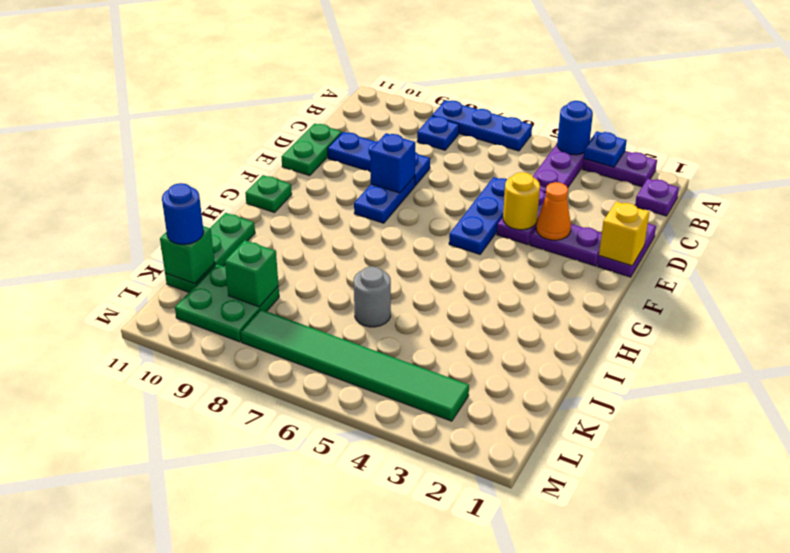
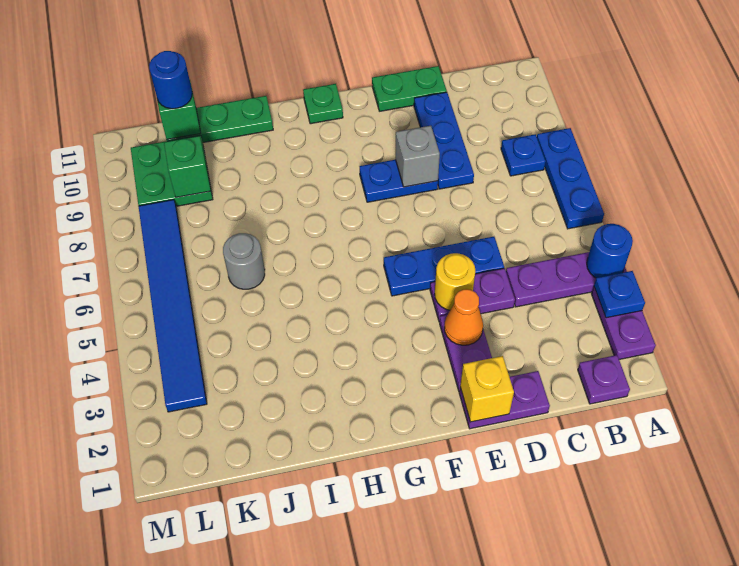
blue 1x1 brick [370,133,415,193] -> grey 1x1 brick [396,126,440,187]
green 1x6 tile [240,309,469,421] -> blue 1x6 tile [138,200,207,412]

